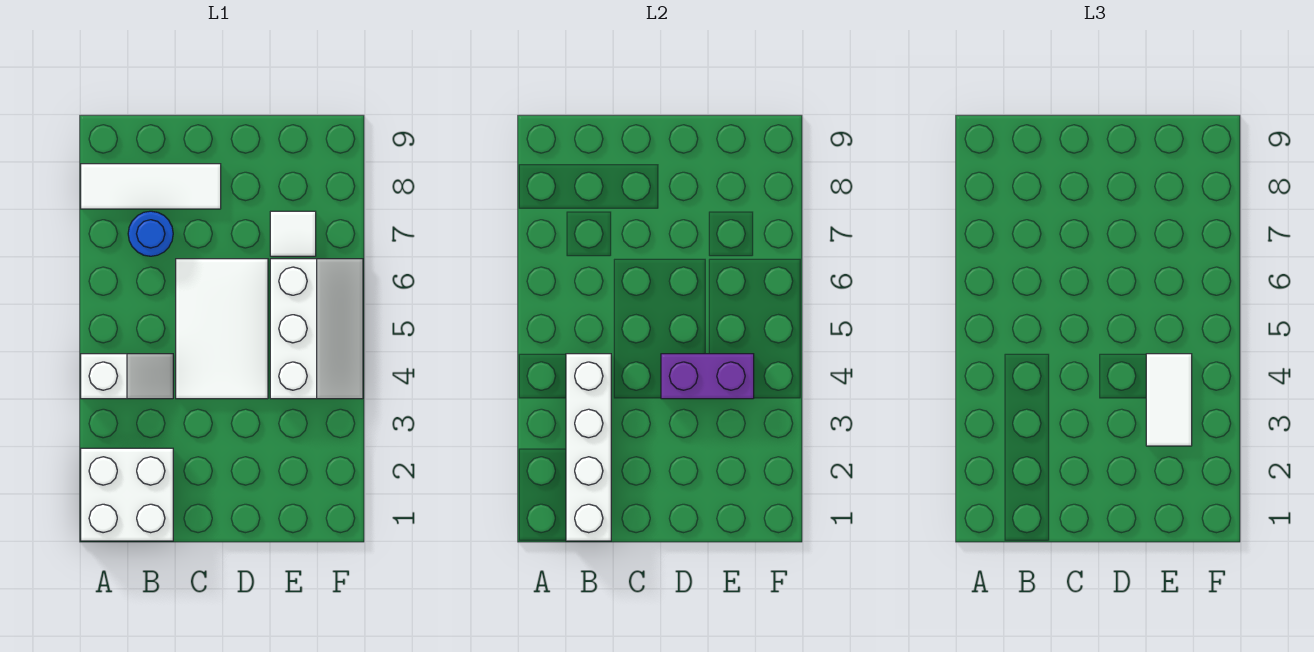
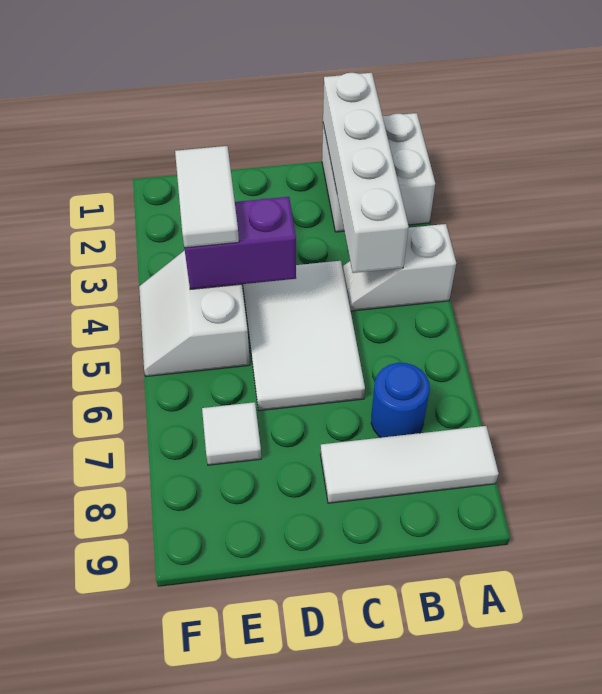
white 2x3 slope [270,259,363,399] -> white 2x2 slope [139,250,250,376]

